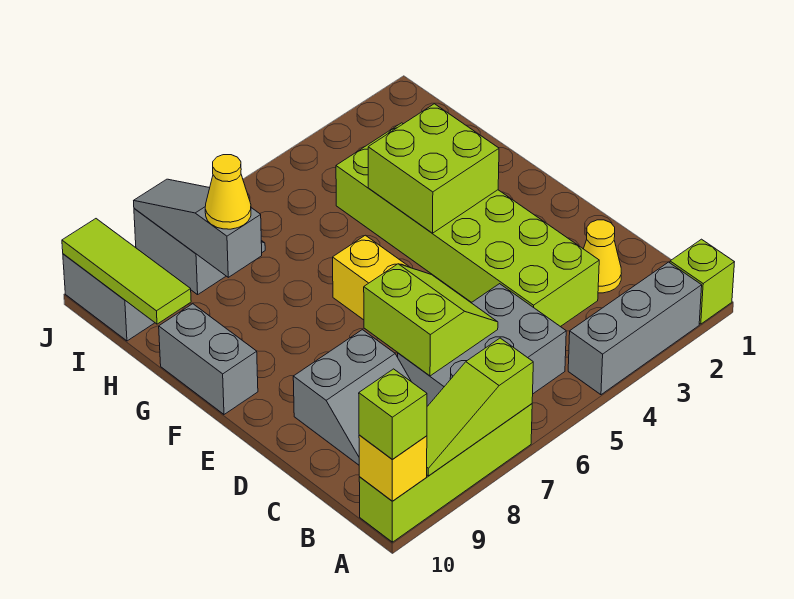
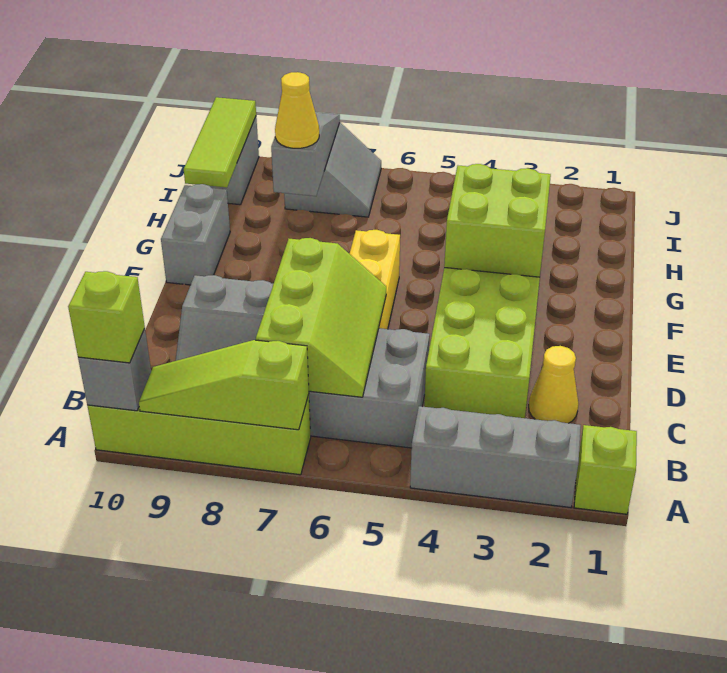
yellow 1x1 brick [359,435,427,501] -> grey 1x1 brick [78,329,151,411]
lime 2x2 slope [364,264,498,376] -> lime 2x3 slope [256,238,386,397]

